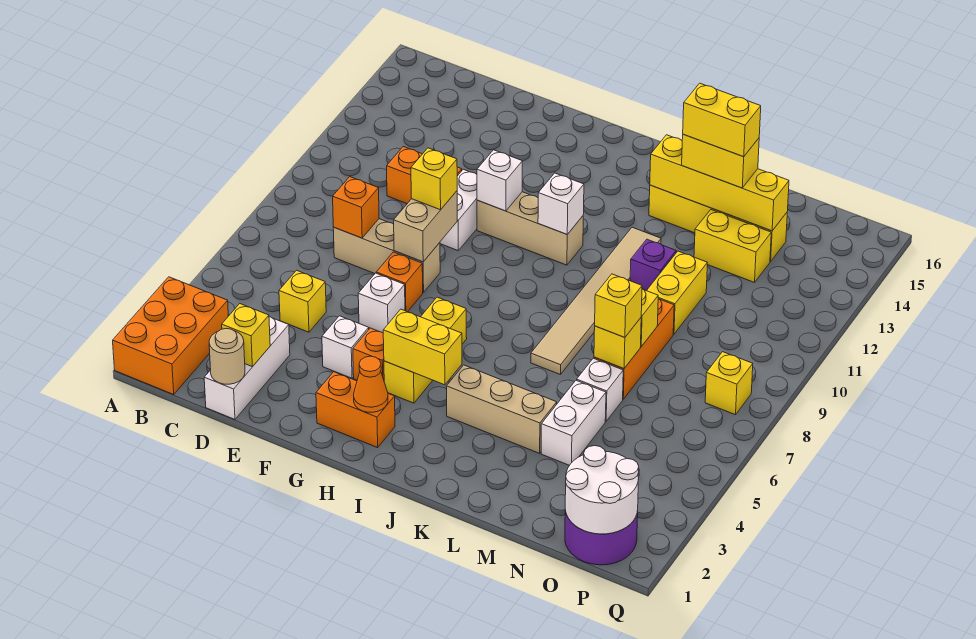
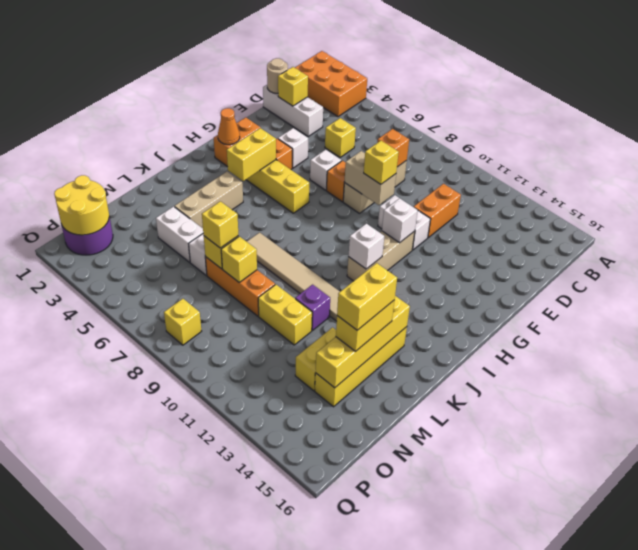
white 2x2 round brick [565,446,639,534] -> yellow 2x2 round brick [54,175,109,235]

